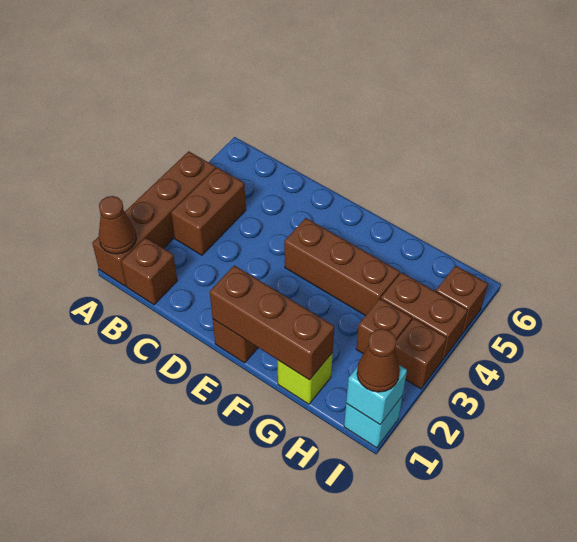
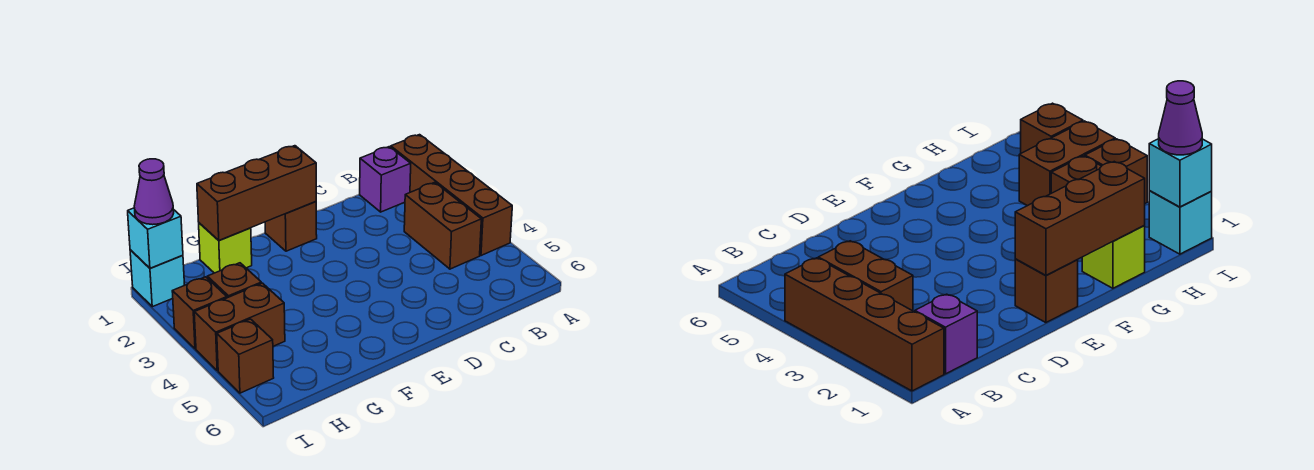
brown 1x1 cone [99,196,136,254] -> none
brown 1x1 brick [121,237,177,305] -> purple 1x1 brick [360,147,411,212]
brown 1x3 brick [284,218,400,316] -> none
brown 1x1 cone [357,329,400,392] -> purple 1x1 cone [134,159,174,225]

